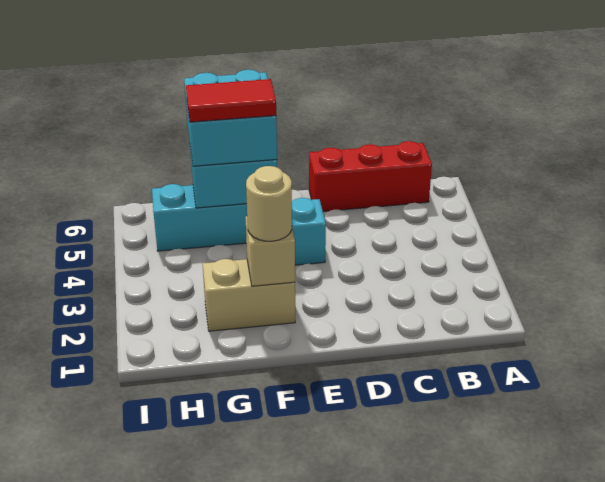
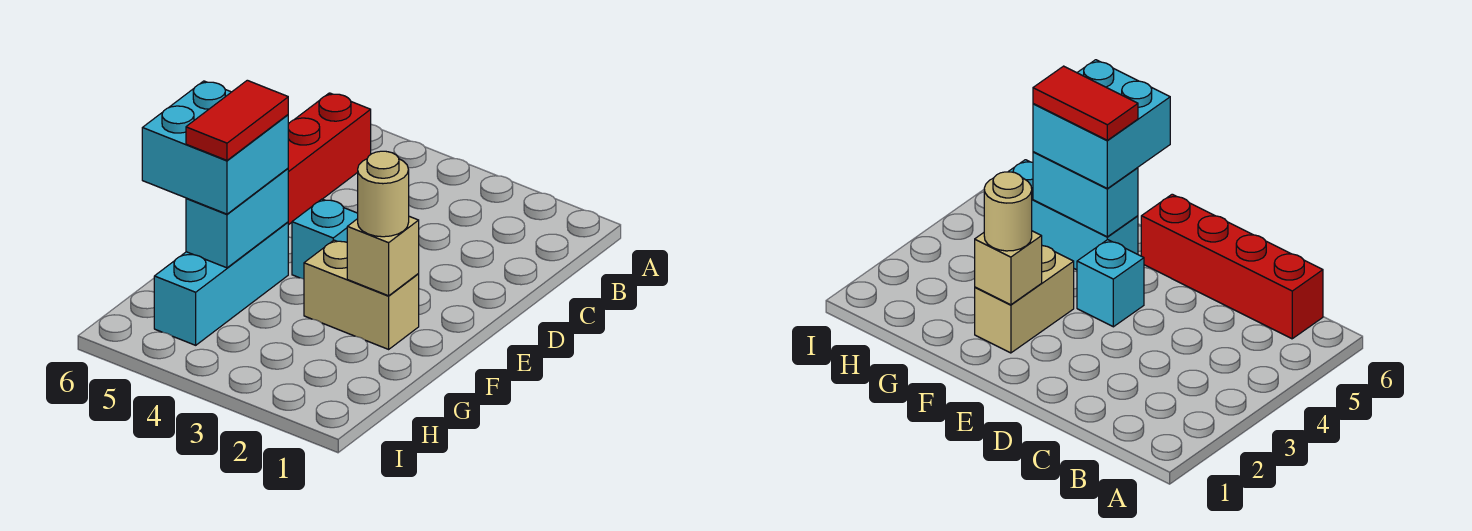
red 1x3 brick [309,141,432,211] -> red 1x4 brick [288,93,371,225]
tan 1x2 brick [203,259,295,331] -> tan 1x2 brick turned to [304,240,419,349]

